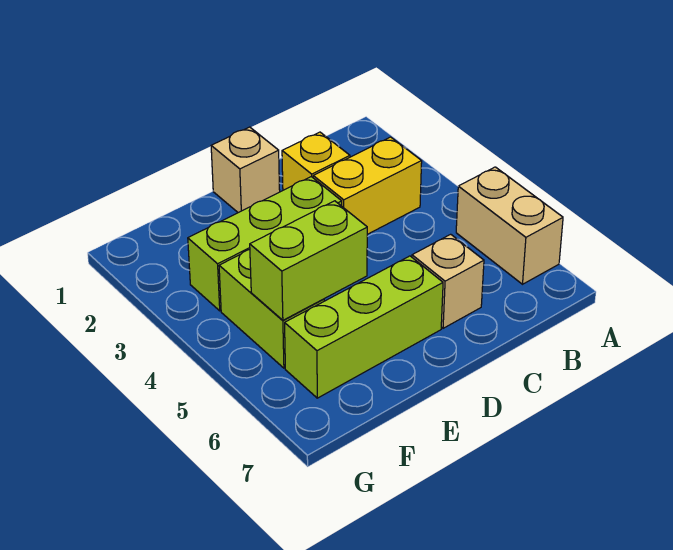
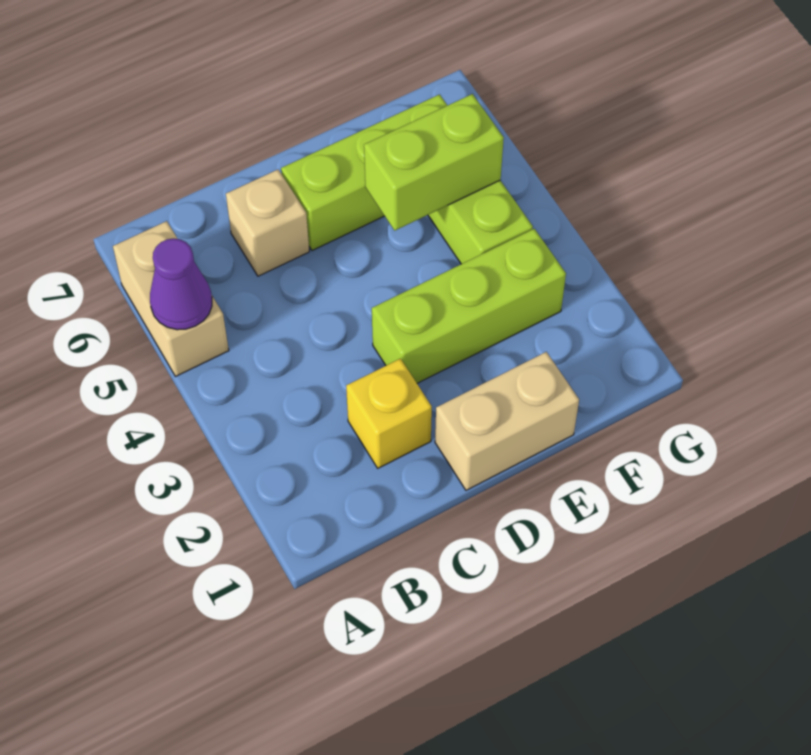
none -> purple 1x1 cone [150,238,212,330]
yellow 1x2 brick [313,137,422,234] -> none
tan 1x1 brick [211,127,280,213] -> tan 1x2 brick [435,352,579,490]

